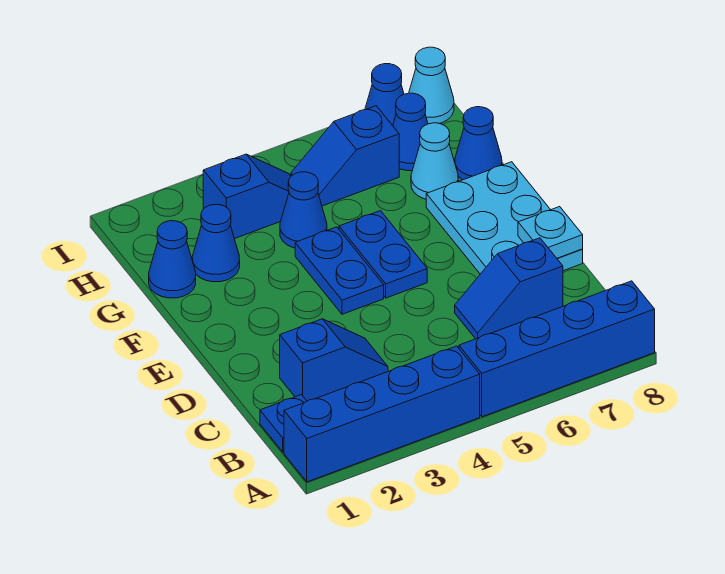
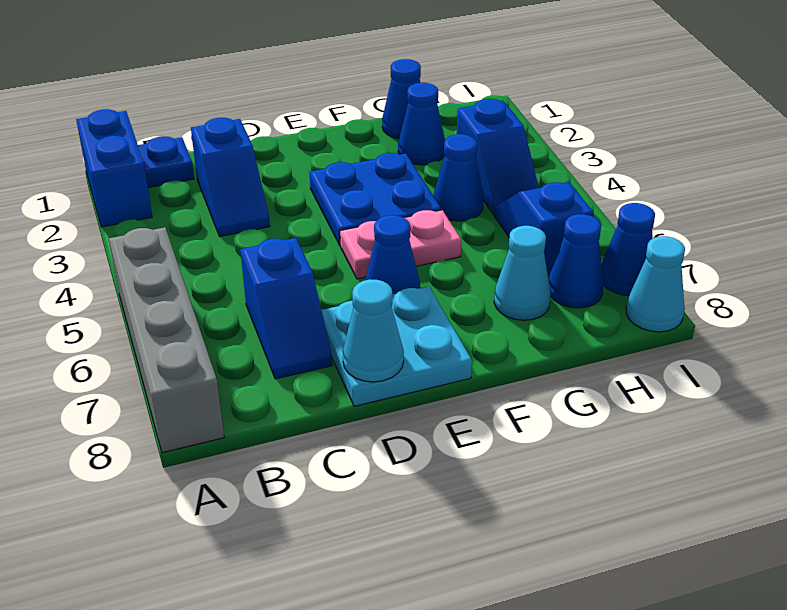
blue 1x4 brick [284,346,480,482] -> blue 1x2 brick [76,109,152,227]
blue 1x4 brick [459,281,655,417] -> grey 1x4 brick [109,227,224,453]
blue 1x2 slope [455,238,563,339] -> blue 1x2 slope turned to [240,238,332,379]
cyan 2x3 plate [426,162,583,274] -> cyan 2x2 plate [321,286,472,406]
cyan 1x1 plate [518,207,583,258] -> cyan 1x1 cone [343,279,404,382]
blue 1x2 plate [295,227,384,314] -> blue 2x2 plate [309,153,441,246]
blue 1x2 plate [339,211,427,298] -> pink 1x2 plate [340,210,461,279]
blue 1x1 cone [455,107,502,180] -> blue 1x1 cone moved to [365,215,420,294]

